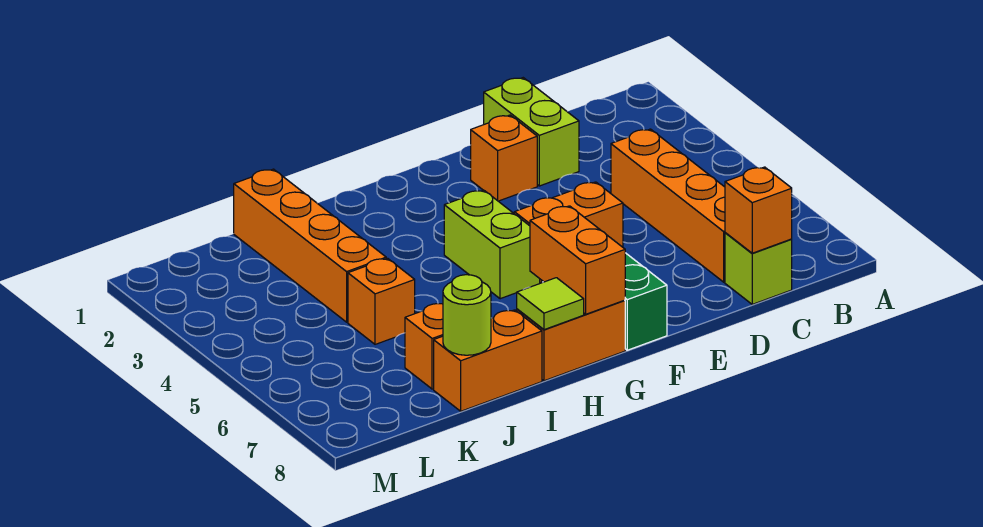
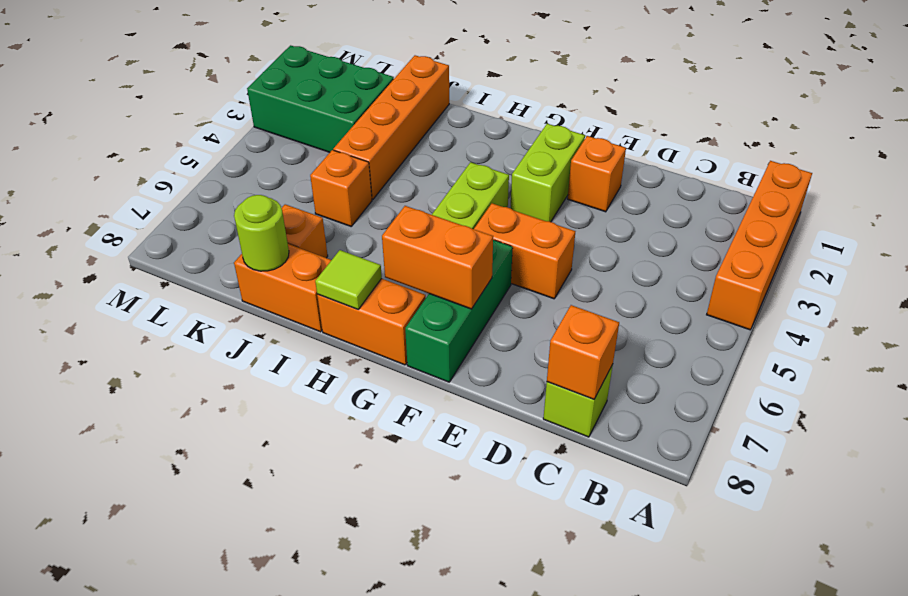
orange 1x4 brick [611,129,725,282] -> orange 1x4 brick moved to [707,161,812,330]
lime 1x2 brick [484,78,579,186] -> lime 1x2 brick moved to [511,124,585,222]
orange 1x2 brick [530,206,625,314] -> orange 1x2 brick turned to [382,206,493,309]
none -> green 2x3 brick [247,45,394,152]

